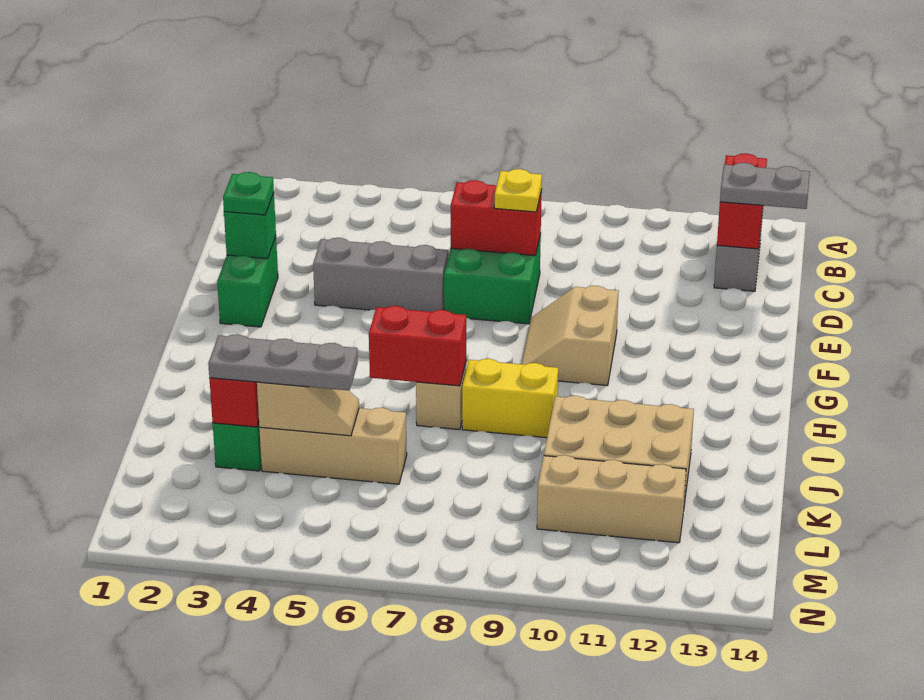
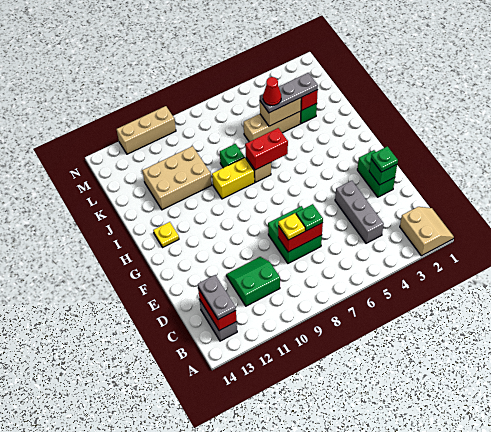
none -> green 2x2 slope [226,257,280,306]
grey 1x2 plate [720,163,810,209] -> grey 1x2 plate turned to [198,275,236,320]
none -> green 1x1 plate [296,204,323,231]
grey 1x3 brick [313,238,448,312] -> grey 1x3 brick turned to [335,181,384,243]
tan 2x2 slope [522,286,619,386] -> tan 2x2 slope moved to [400,207,454,256]
none -> yellow 1x1 plate [153,222,179,247]
none -> green 1x1 brick [220,144,245,168]
tan 1x2 slope [257,382,359,436] -> tan 1x2 brick [260,98,301,126]
none -> red 1x1 cone [263,77,281,106]
tan 1x3 brick [537,455,686,543] -> tan 1x3 brick moved to [117,106,176,154]

